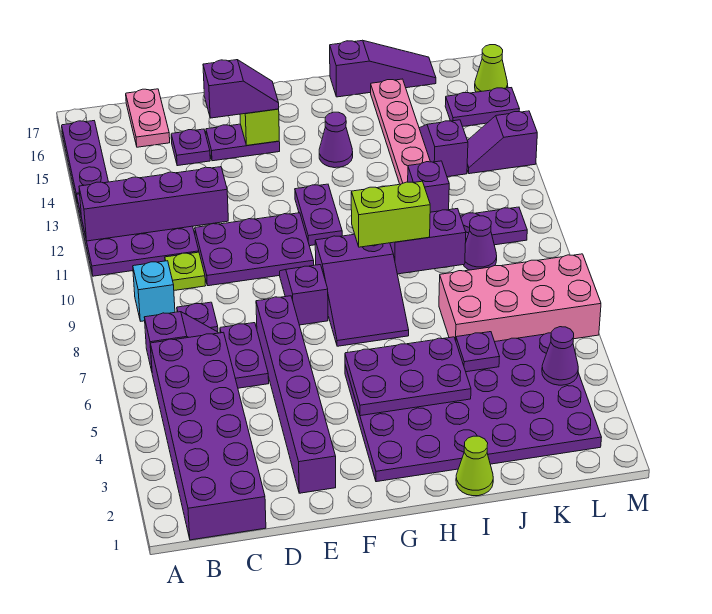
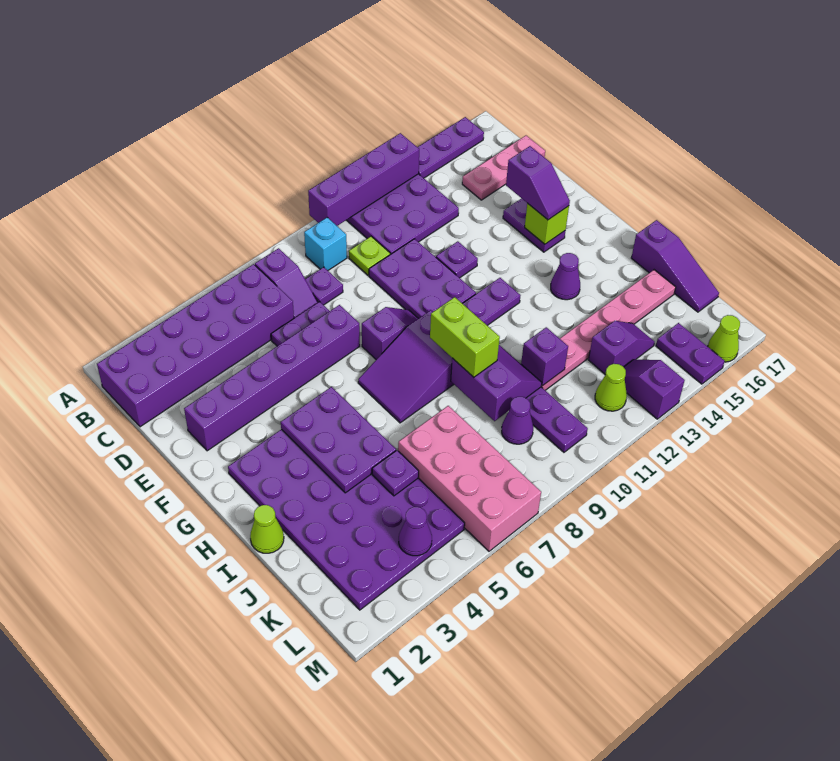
purple 1x4 brick [79,167,228,241] -> purple 1x4 brick turned to [308,133,419,226]
pink 1x2 plate [126,89,170,147] -> pink 1x3 plate [462,136,545,200]
purple 1x1 plate [171,129,210,166] -> purple 1x1 plate moved to [436,241,478,278]
none -> lime 1x1 cone [595,364,627,411]

